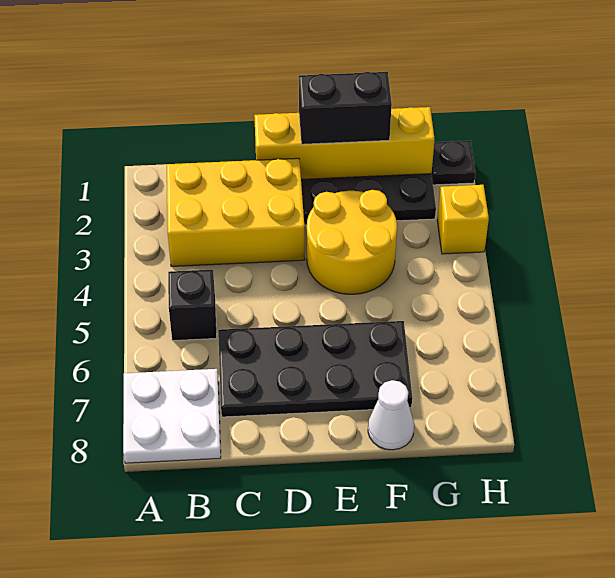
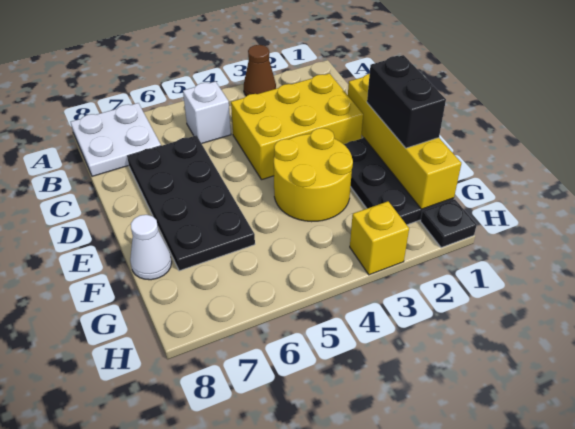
none -> brown 1x1 cone [244,45,276,96]
yellow 2x3 brick [167,158,305,266] -> yellow 2x3 brick turned to [231,73,363,180]
black 1x1 brick [168,270,217,341] -> white 1x1 brick [183,81,231,144]

